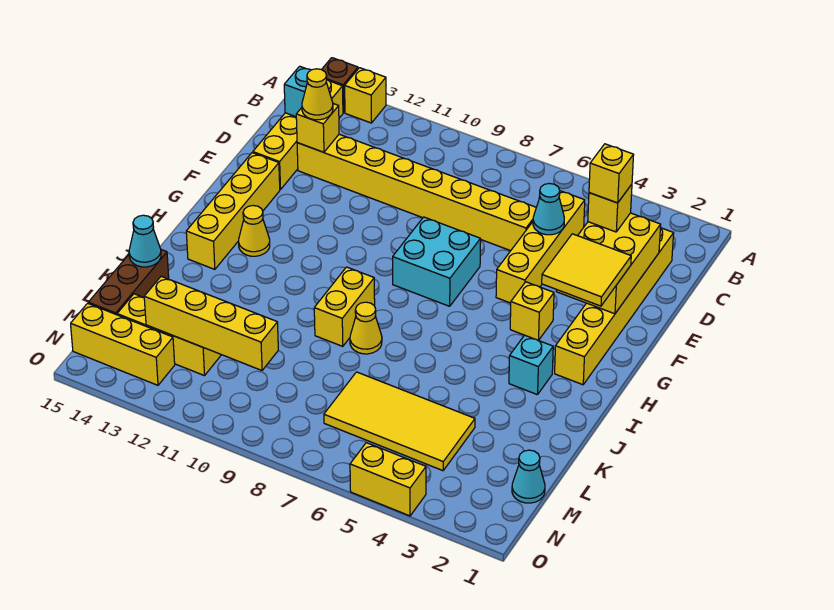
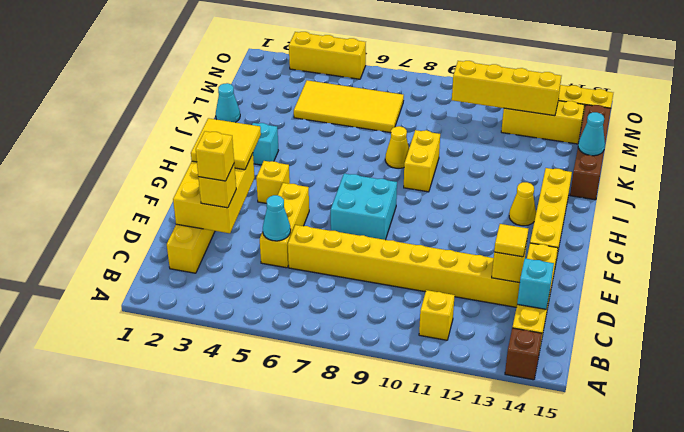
yellow 1x1 brick [345,68,386,123] -> yellow 1x1 brick moved to [419,290,455,340]
yellow 1x4 brick [496,191,585,303] -> yellow 1x3 brick [260,183,309,268]
yellow 1x1 cone [302,69,333,120] -> yellow 1x1 tile [494,224,528,257]
brown 1x3 brick [88,250,169,315] -> brown 1x4 brick [570,105,611,200]
cyan 1x1 cone [512,450,545,503] -> cyan 1x1 cone moved to [216,83,240,122]
yellow 1x2 brick [350,443,426,516] -> yellow 1x3 brick [289,32,366,79]

